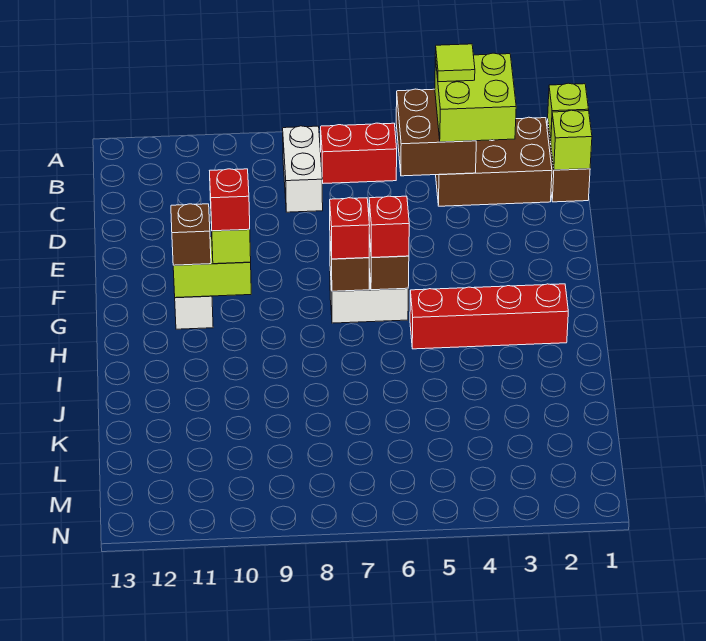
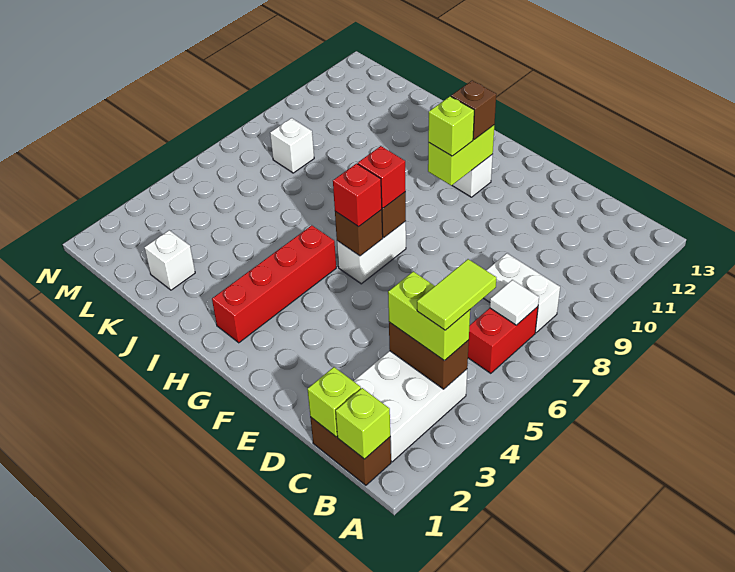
brown 2x3 brick [436,117,552,206] -> white 2x3 brick [354,351,467,462]
lime 2x2 brick [435,53,516,142] -> lime 1x2 brick [388,272,470,361]
brown 2x2 brick [396,89,476,176] -> brown 1x2 brick [389,322,469,389]
lime 1x1 tile [435,44,475,82] -> lime 1x2 tile [417,259,496,330]
none -> white 1x1 tile [490,280,539,325]
red 1x1 brick [210,169,250,231] -> none
none -> white 1x1 brick [144,230,195,290]
none -> white 1x1 brick [270,118,314,173]

